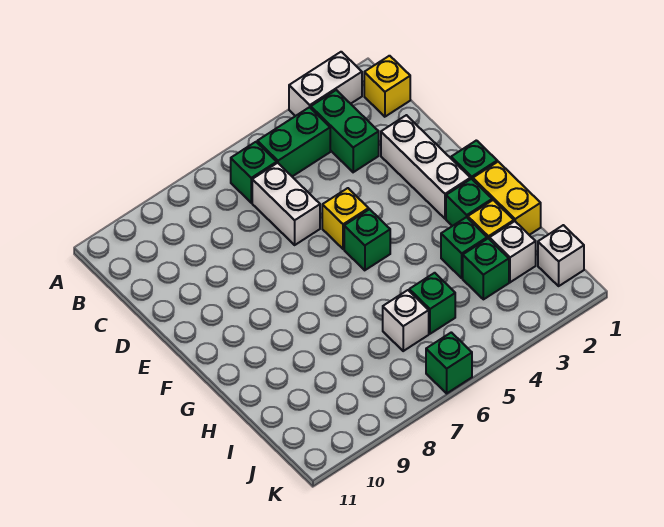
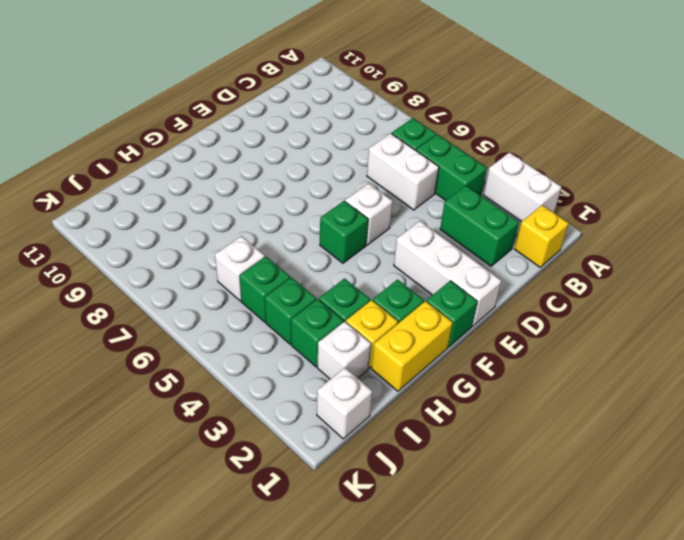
green 1x2 brick [311,90,379,172] -> green 1x2 brick turned to [440,186,519,266]
white 1x2 brick [252,163,320,245] -> white 1x2 brick turned to [367,133,439,210]
white 1x3 brick [381,115,470,219] -> white 1x3 brick turned to [394,221,502,326]
yellow 1x1 brick [322,188,369,249] -> white 1x1 brick [345,183,393,245]
green 1x1 brick [426,332,472,393] -> green 1x1 brick moved to [265,277,316,344]

